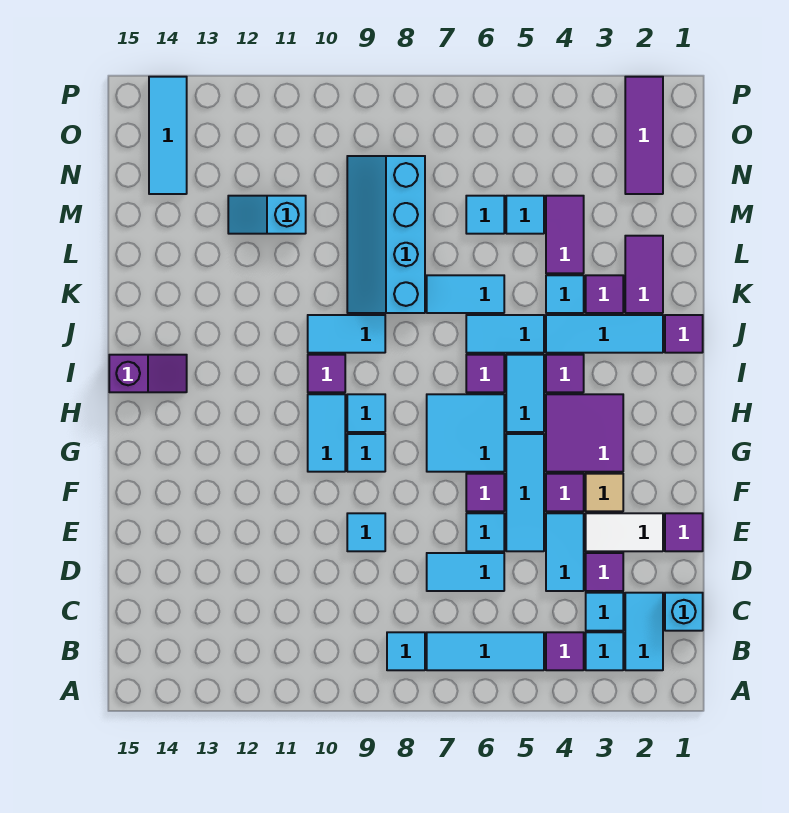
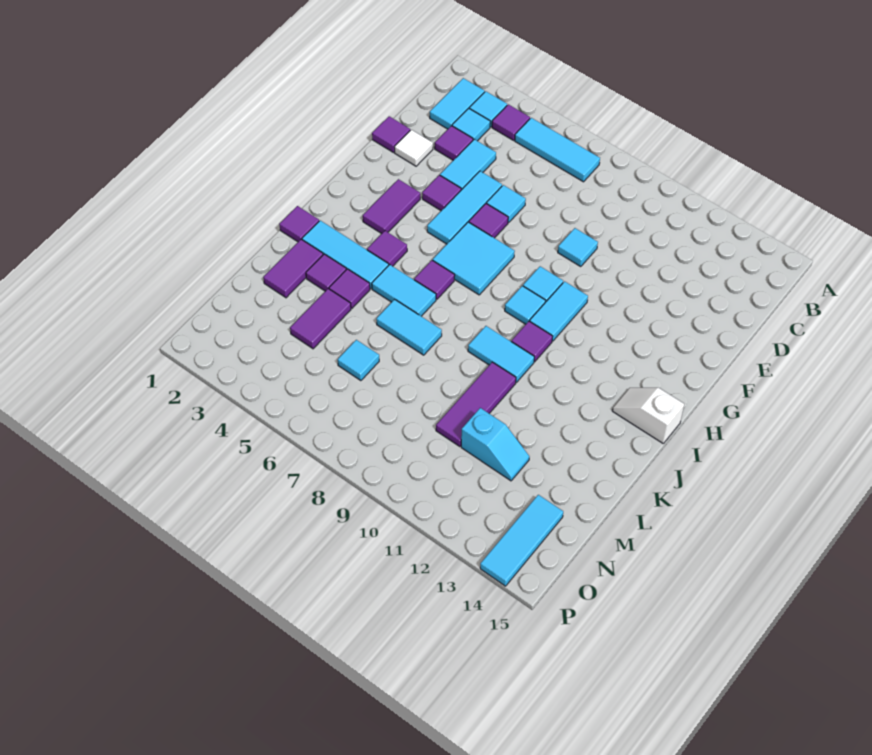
cyan 1x1 tile [387,632,425,670] -> none
cyan 1x1 brick [665,593,703,631] -> none
cyan 1x2 tile [427,553,504,591] -> none
white 1x2 tile [586,513,663,551] -> white 1x1 tile [395,130,433,166]
tan 1x1 tile [586,474,623,511] -> none
purple 2x2 tile [546,394,623,472] -> purple 1x2 tile [363,179,420,234]
cyan 1x2 tile [506,355,544,432] -> none
purple 1x2 slope [109,355,187,392] -> white 1x2 slope [612,388,684,443]
cyan 1x1 tile [546,275,584,313] -> purple 1x1 tile [329,269,370,308]
cyan 2x4 slope [347,156,425,313] -> none
cyan 1x1 tile [506,196,544,234] -> none
purple 1x3 tile [625,77,663,194] -> purple 1x3 tile moved to [436,362,516,447]

